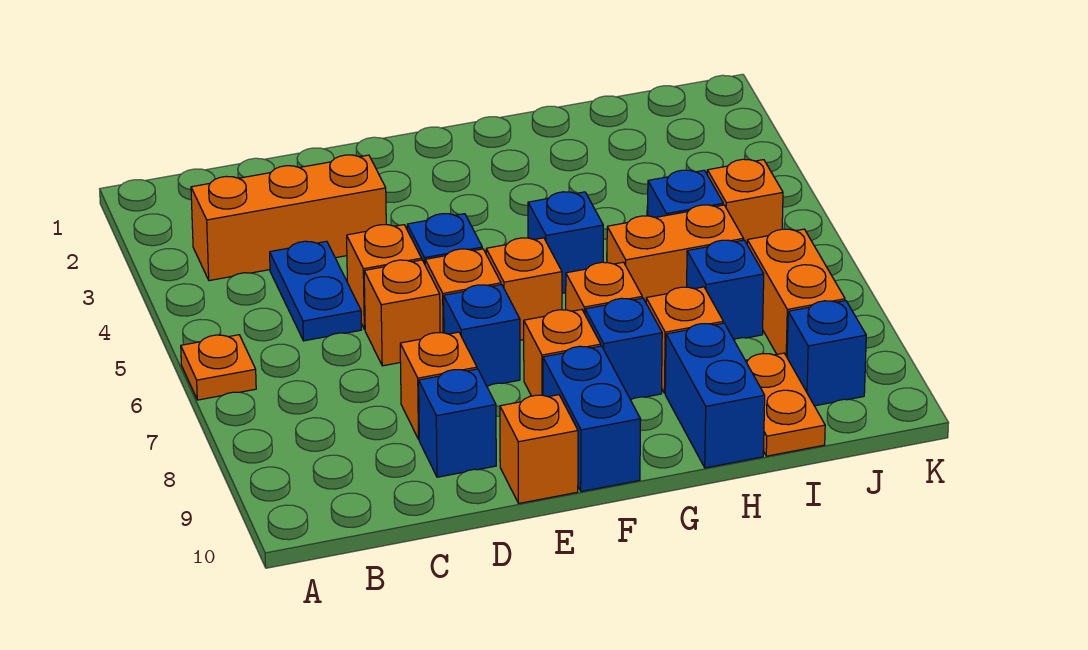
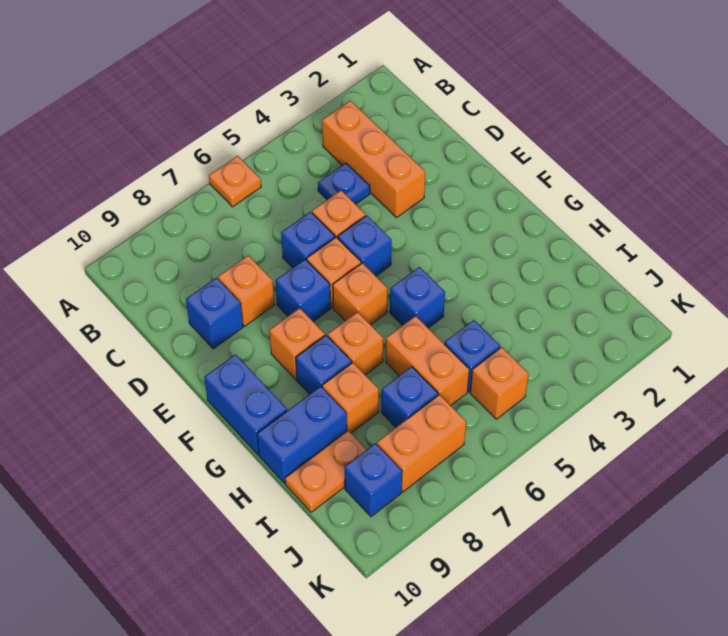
blue 1x2 plate [270,241,361,341] -> blue 1x1 plate [318,163,370,204]
orange 1x1 brick [364,260,440,366] -> blue 1x1 brick [281,212,335,268]
orange 1x1 brick [500,395,578,503] -> none
blue 1x2 brick [543,346,641,492] -> blue 1x2 brick turned to [204,354,287,455]

